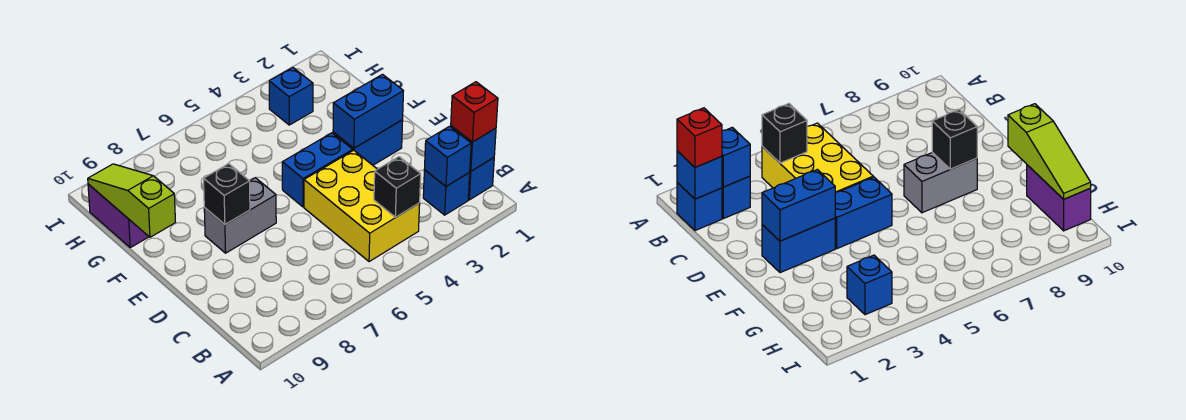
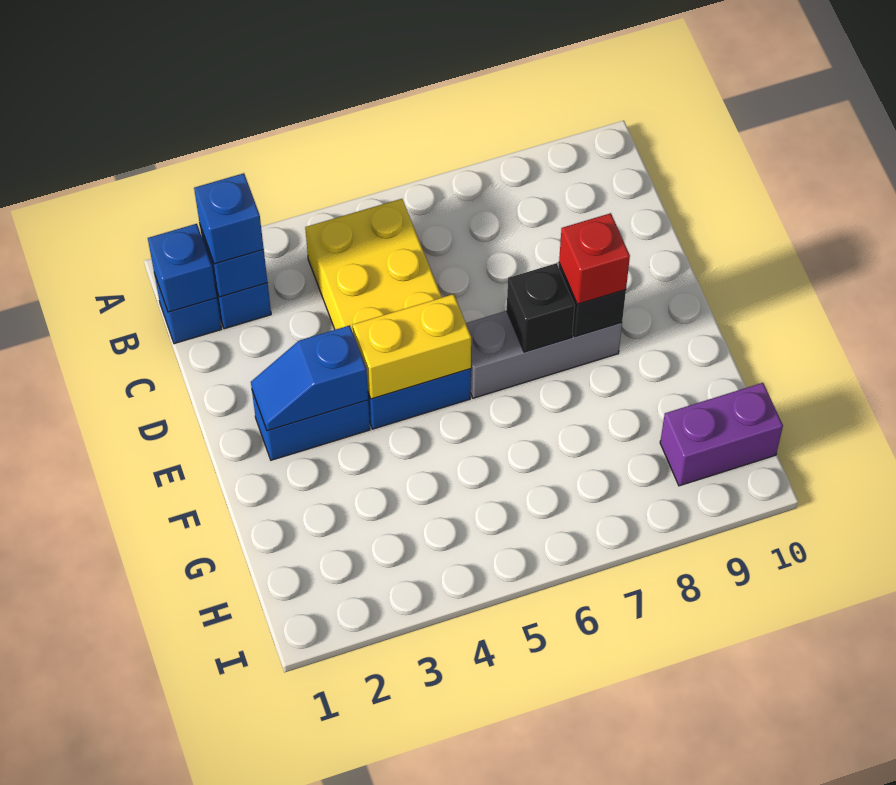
red 1x1 brick [451,82,498,142] -> red 1x1 brick moved to [559,213,630,304]
black 1x1 brick [374,157,421,217] -> black 1x1 brick moved to [507,263,575,352]
blue 1x2 brick [333,74,403,148] -> blue 1x2 slope [251,325,368,431]
none -> yellow 1x2 brick [353,294,471,399]
grey 1x2 brick [204,178,276,253] -> grey 1x3 brick [466,311,622,398]
lime 1x3 slope [88,164,175,237] -> none
purple 1x2 brick [88,184,149,248] -> purple 1x2 brick turned to [660,383,783,486]
blue 1x1 brick [269,67,313,125] -> blue 1x1 brick moved to [194,173,264,264]

